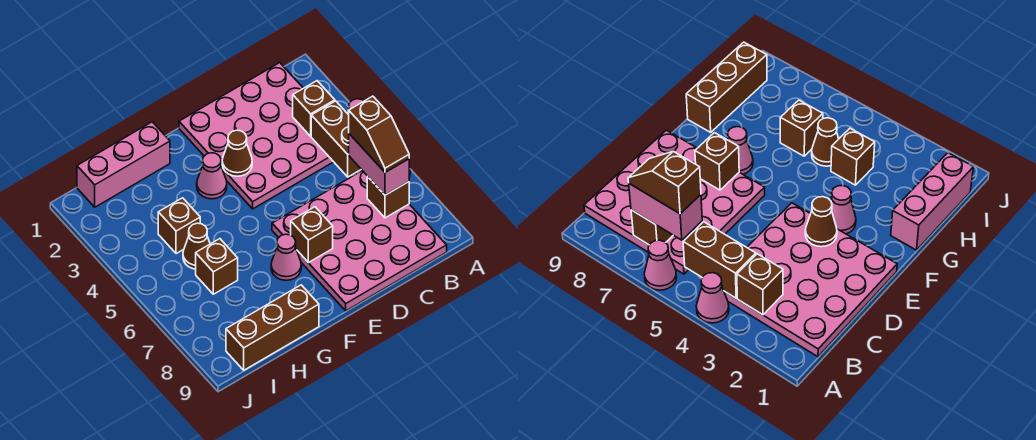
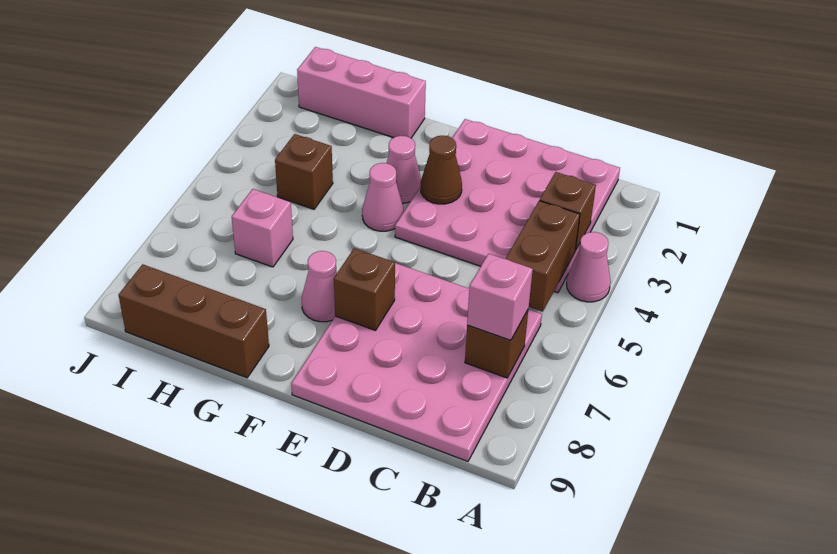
pink 1x1 cone [644,240,676,290] -> pink 1x1 cone moved to [362,163,404,231]
pink 1x2 brick [349,134,409,195] -> pink 1x1 brick [467,254,533,340]
brown 1x2 slope [349,96,409,172] -> none
brown 1x1 cone [183,223,210,269] -> none
brown 1x1 brick [196,239,238,294] -> pink 1x1 brick [232,189,293,267]

